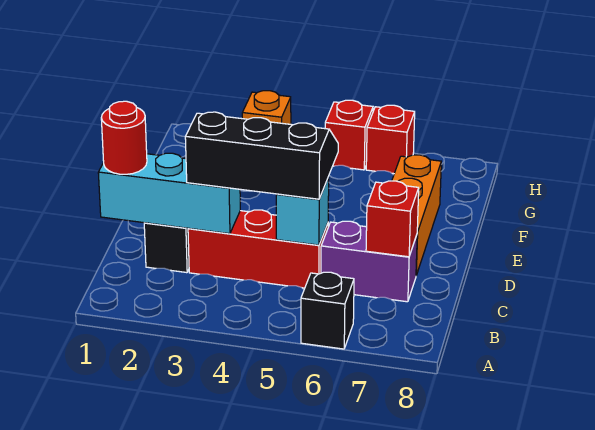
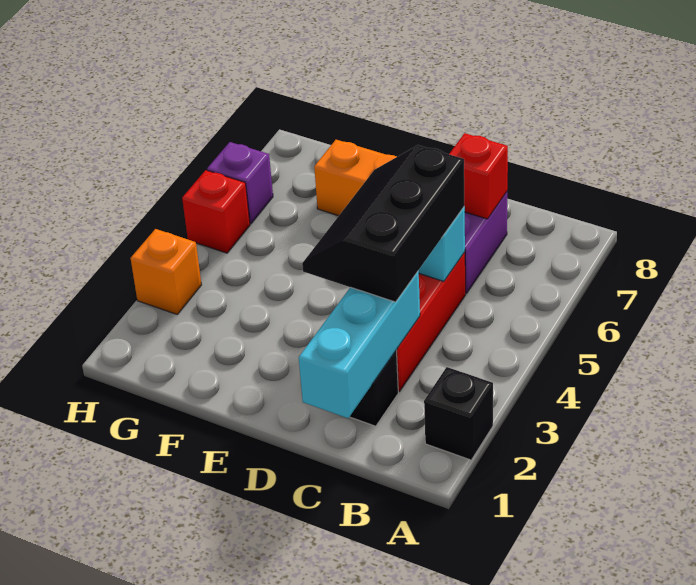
black 1x1 brick [301,272,354,349] -> black 1x1 brick moved to [424,367,493,460]
red 1x1 round brick [101,101,147,174] -> none
red 1x1 brick [366,105,415,174] -> purple 1x1 brick [207,142,273,224]

